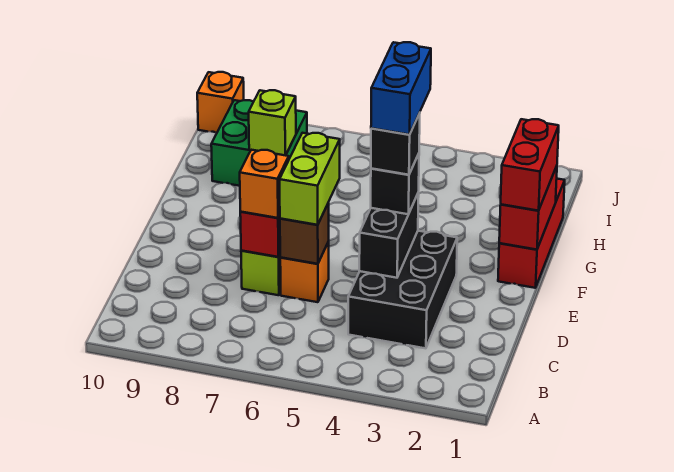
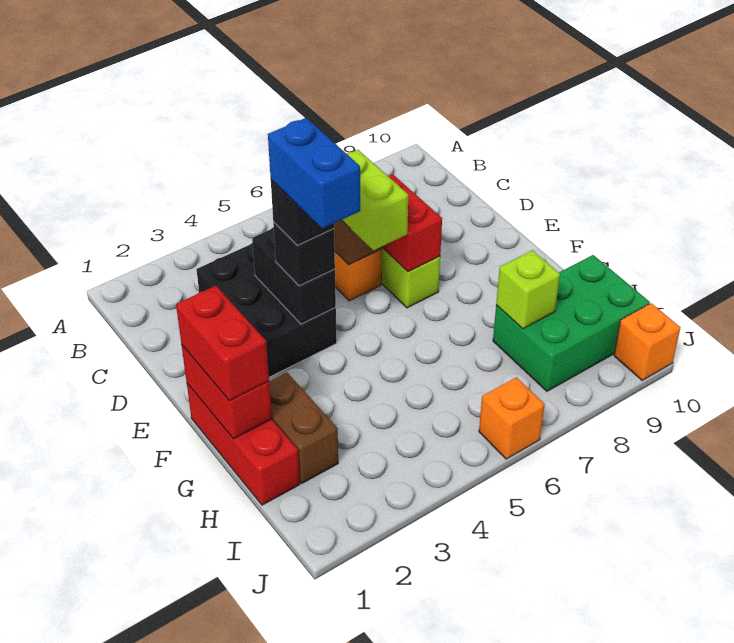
orange 1x1 brick [240,150,289,218] -> orange 1x1 brick moved to [479,377,545,459]
none -> brown 1x2 brick [269,373,338,483]
green 2x2 brick [211,100,307,186] -> green 2x3 brick [493,255,650,391]

